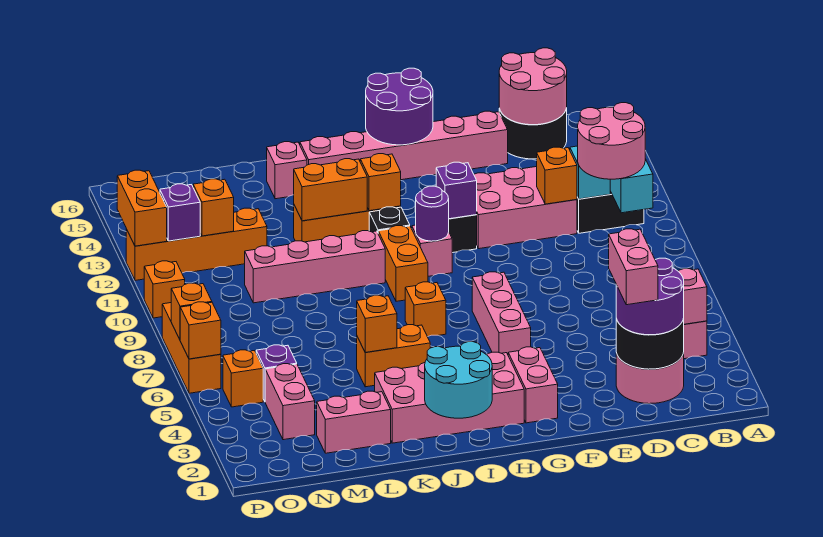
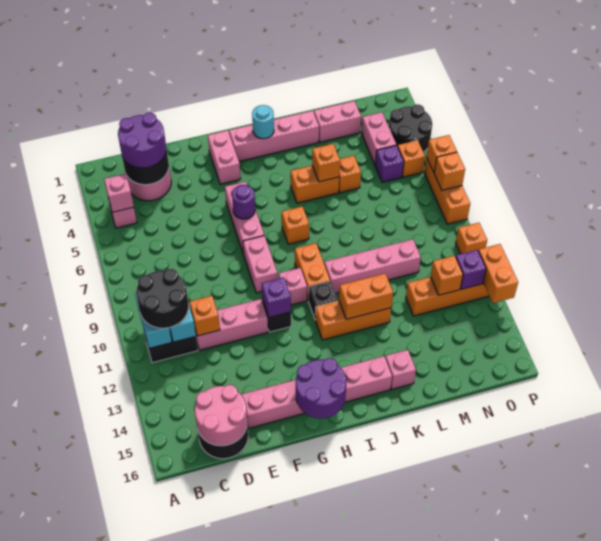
pink 2x2 round brick [578,103,645,179] -> black 2x2 round brick [136,269,189,328]
pink 1x2 brick [609,229,658,305] -> pink 1x2 brick moved to [243,236,277,293]
pink 2x3 brick [474,167,577,249] -> pink 1x3 brick [195,299,268,350]
pink 2x4 brick [375,352,524,443] -> pink 1x4 brick [229,111,319,161]
purple 1x1 round brick [416,186,449,241] -> purple 1x1 round brick moved to [232,185,255,219]
cyan 2x2 round brick [425,342,492,418] -> cyan 1x1 round brick [252,105,274,139]
orange 1x1 brick [360,154,401,211] -> orange 1x1 brick moved to [339,156,361,193]
none -> black 2x2 round brick [389,104,432,152]

